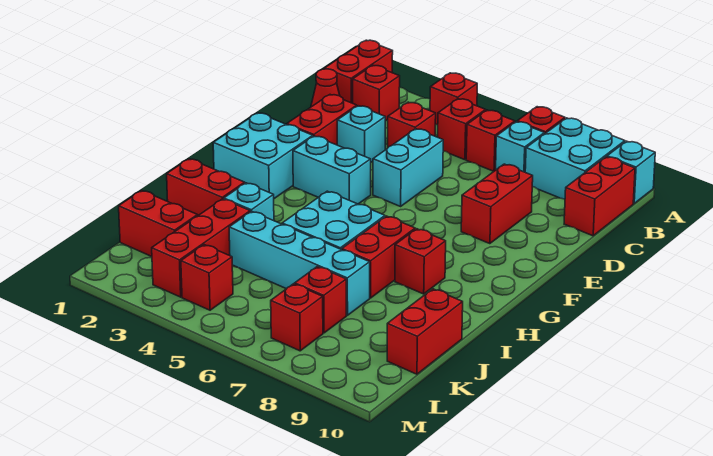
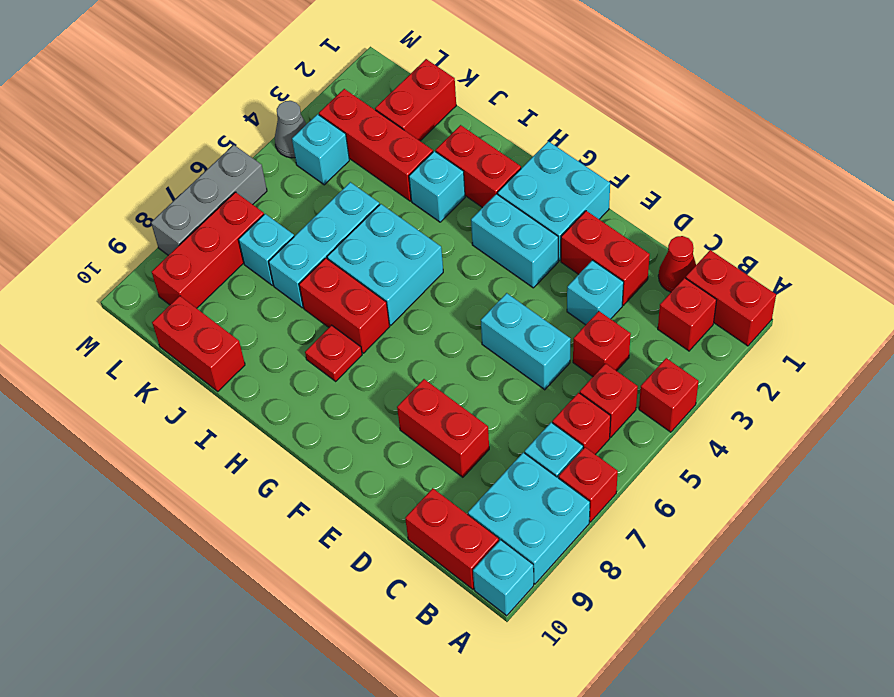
cyan 1x2 brick [293,136,371,204] -> cyan 1x2 brick turned to [471,194,558,288]
red 1x1 brick [395,229,446,294] -> red 1x1 plate [305,325,362,381]
red 1x2 brick [167,159,245,215] -> red 1x2 brick turned to [436,125,521,208]
cyan 1x4 brick [229,211,370,315] -> cyan 1x3 brick [269,182,379,308]
red 1x1 brick [295,267,346,333] -> cyan 1x1 brick [239,214,294,285]
red 1x1 brick [181,245,233,310] -> cyan 1x1 brick [292,114,349,185]
red 1x1 brick [271,284,323,351] -> red 1x3 brick [152,192,264,308]
none -> grey 1x1 cone [275,101,306,158]
none -> grey 1x3 brick [151,145,267,255]

